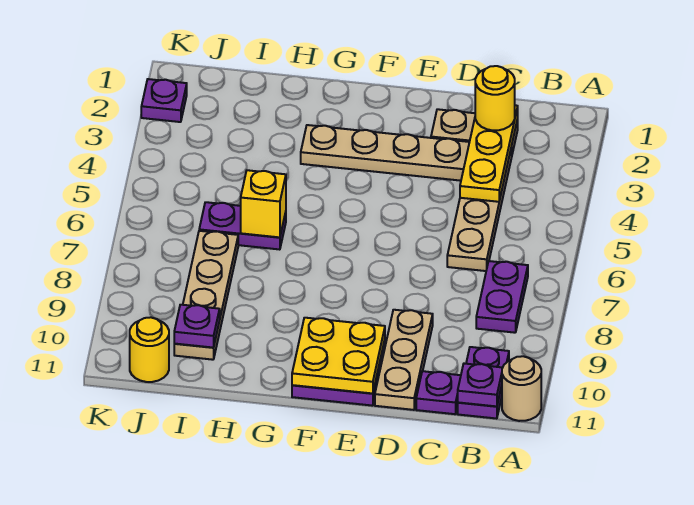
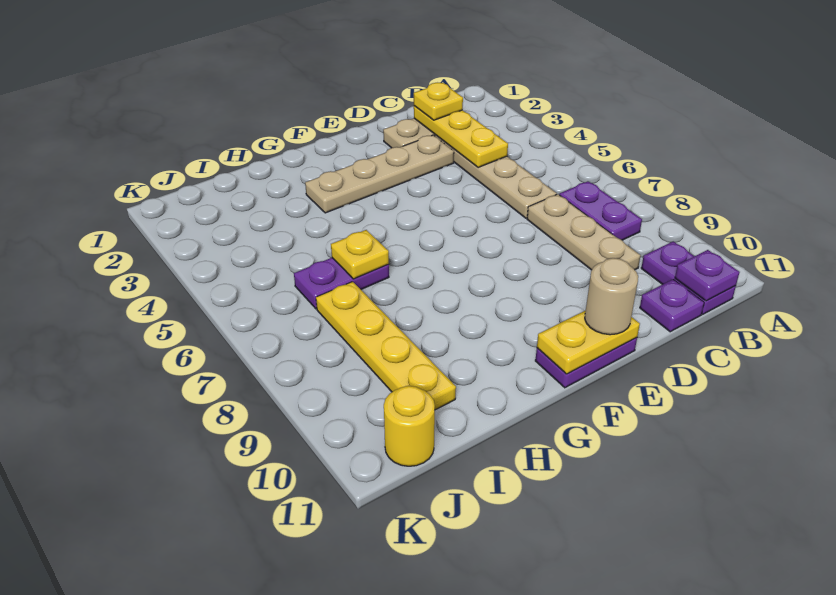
tan 1x1 round brick [502,356,541,421] -> tan 1x1 round brick moved to [585,258,638,335]
yellow 1x1 round brick [475,66,515,130] -> yellow 1x1 plate [414,83,463,120]
tan 1x3 plate [375,310,433,410] -> tan 1x3 plate moved to [527,194,641,270]
yellow 2x2 plate [292,318,385,393] -> yellow 1x2 plate [537,310,640,374]
yellow 1x1 brick [241,170,286,237] -> yellow 1x1 plate [331,230,389,279]
tan 1x4 plate [174,231,238,360] -> yellow 1x4 plate [316,282,456,410]
purple 1x1 plate [174,305,220,348] -> none
purple 1x1 plate [141,79,187,122] -> none

